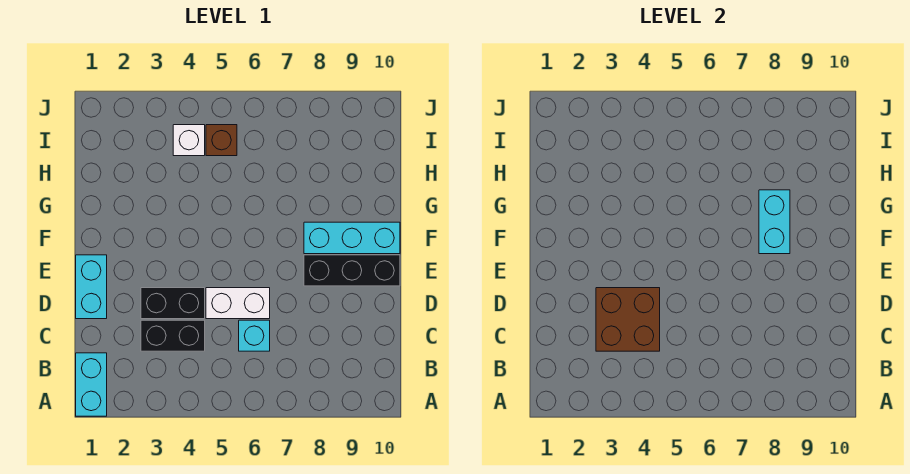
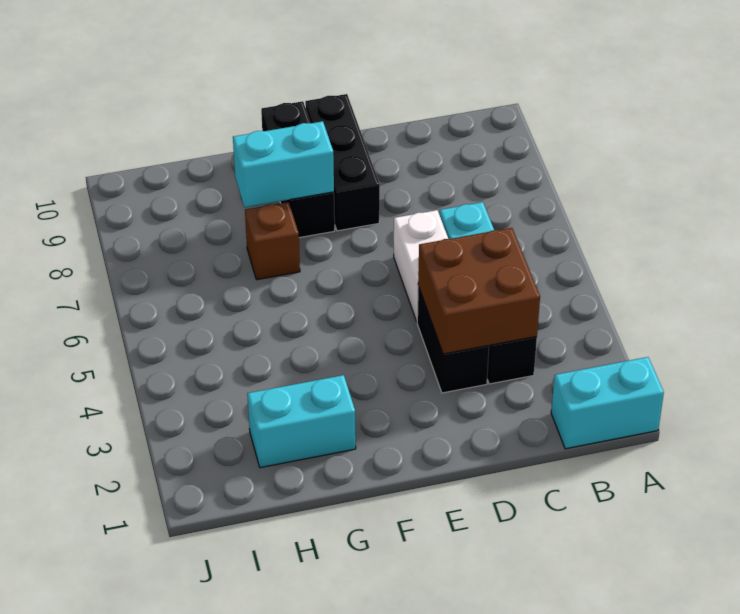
cyan 1x2 brick [76,255,107,319] -> cyan 1x2 brick moved to [247,375,356,468]
cyan 1x3 brick [304,222,400,254] -> black 1x3 brick [261,101,335,238]
white 1x1 brick [173,125,205,156] -> none
brown 1x1 brick [206,125,237,156] -> brown 1x1 brick moved to [245,202,300,280]

